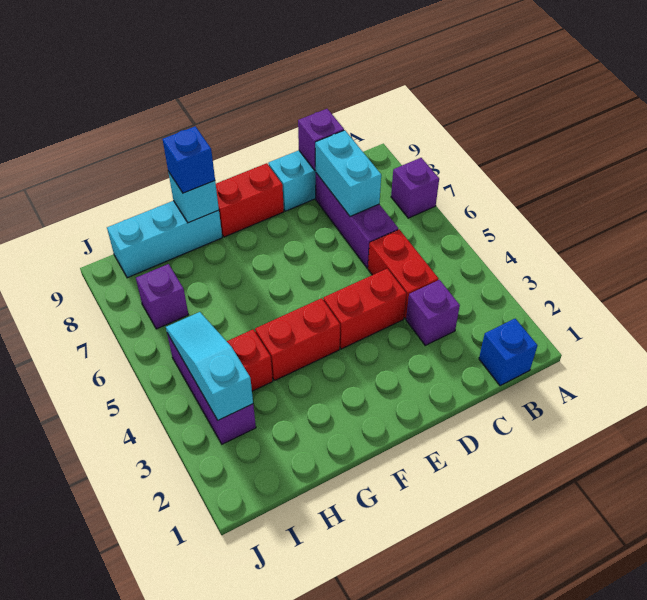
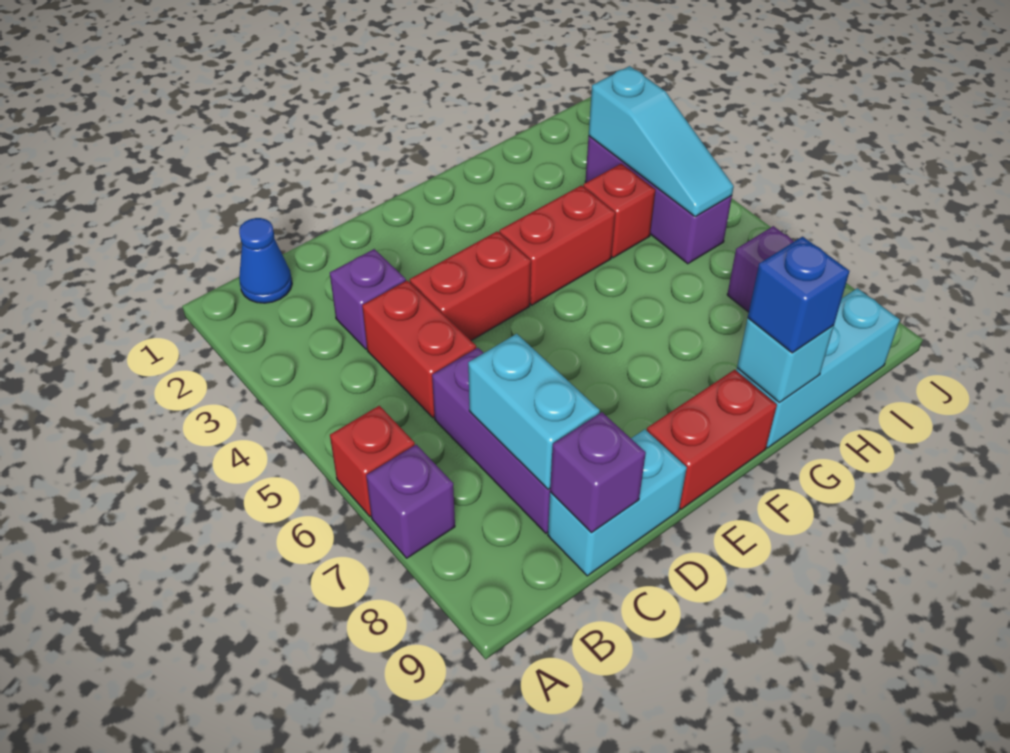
none -> red 1x1 brick [330,406,415,517]
blue 1x1 brick [479,319,537,386] -> blue 1x1 cone [239,218,292,303]

